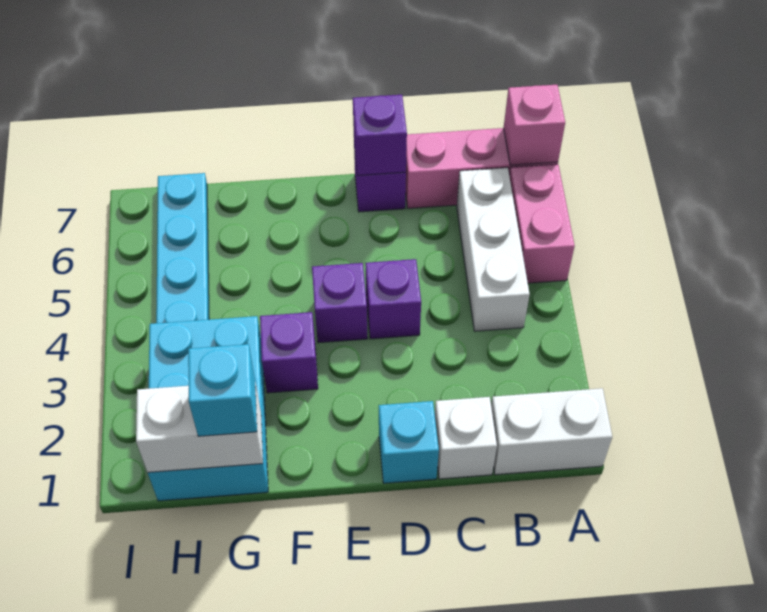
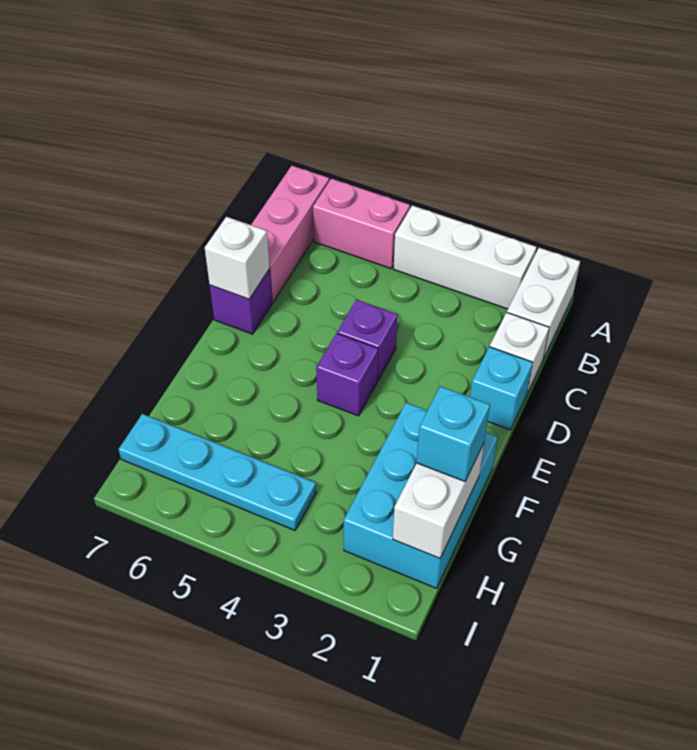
pink 1x1 brick [504,85,565,165] -> none
white 1x3 brick [457,168,530,331] -> white 1x3 brick moved to [394,205,537,309]
purple 1x1 brick [353,95,407,175] -> white 1x1 brick [205,217,270,299]
purple 1x1 brick [260,312,318,393] -> none
cyan 2x3 brick [148,316,268,501] -> cyan 2x3 brick turned to [344,403,498,588]

